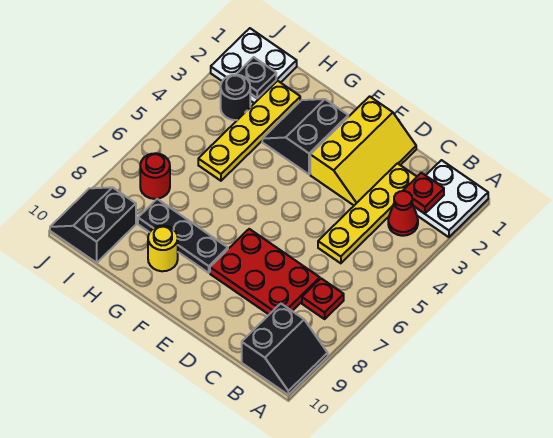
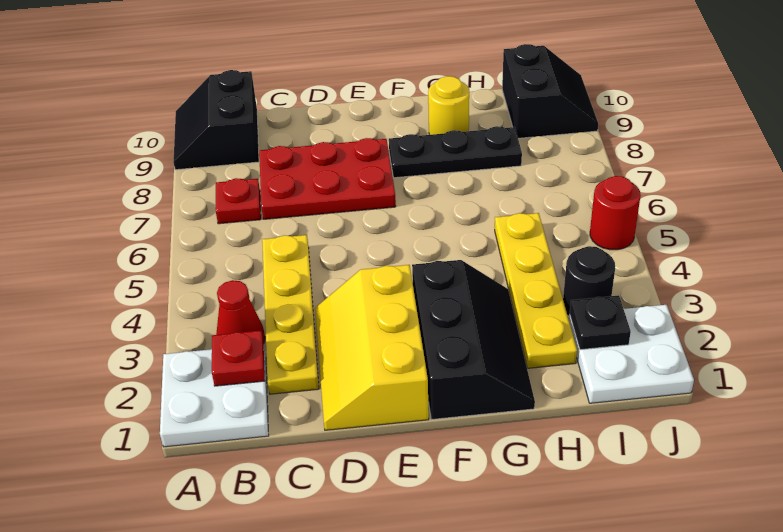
black 2x2 slope [262,99,348,174] -> black 2x3 slope [412,260,535,419]
red 1x1 round brick [140,153,170,199] -> red 1x1 round brick moved to [590,176,641,250]

